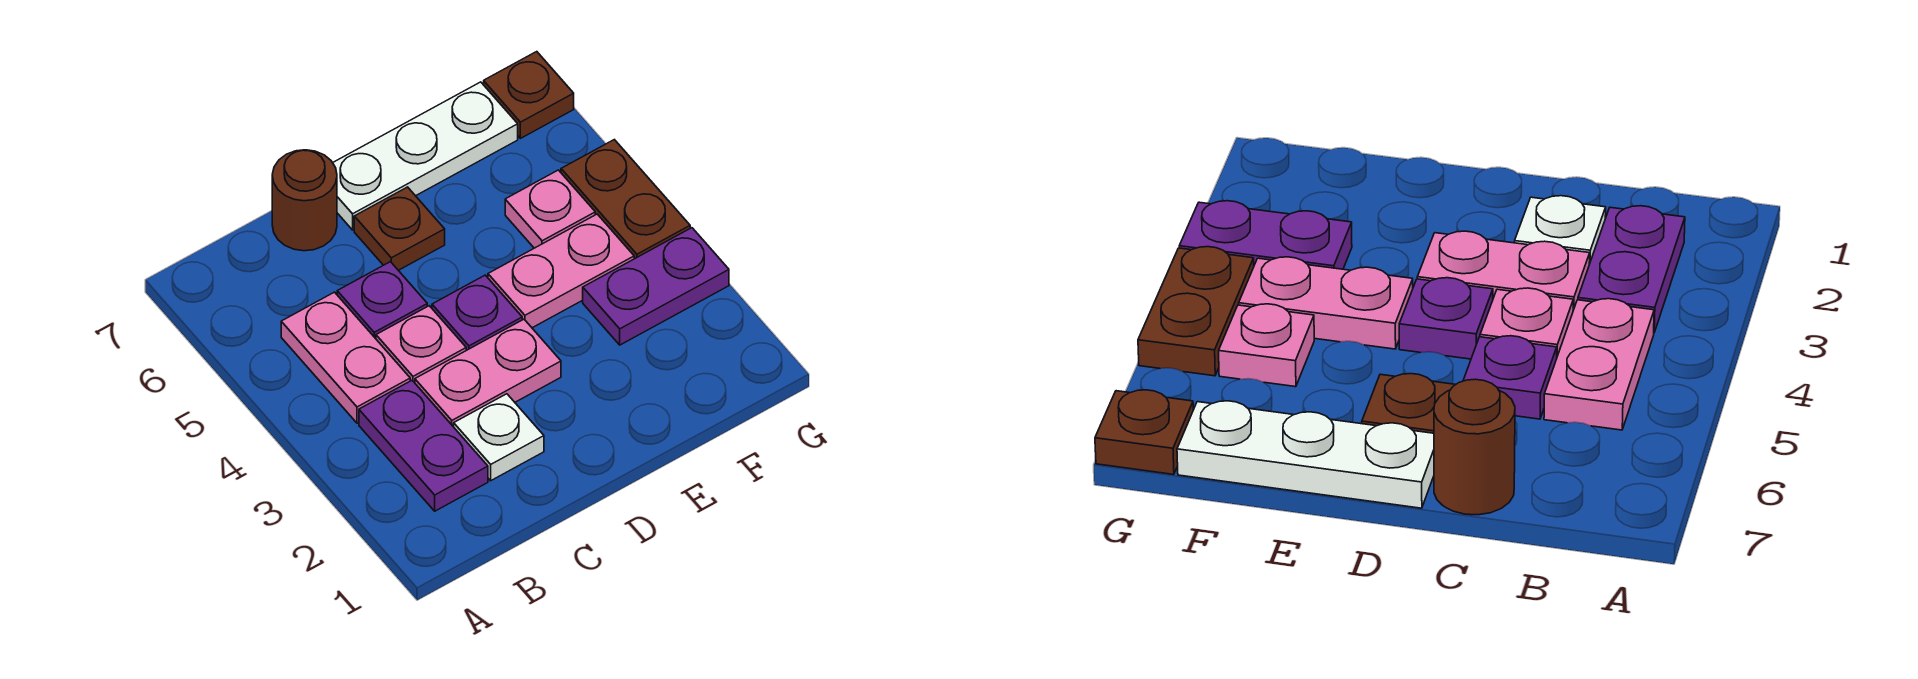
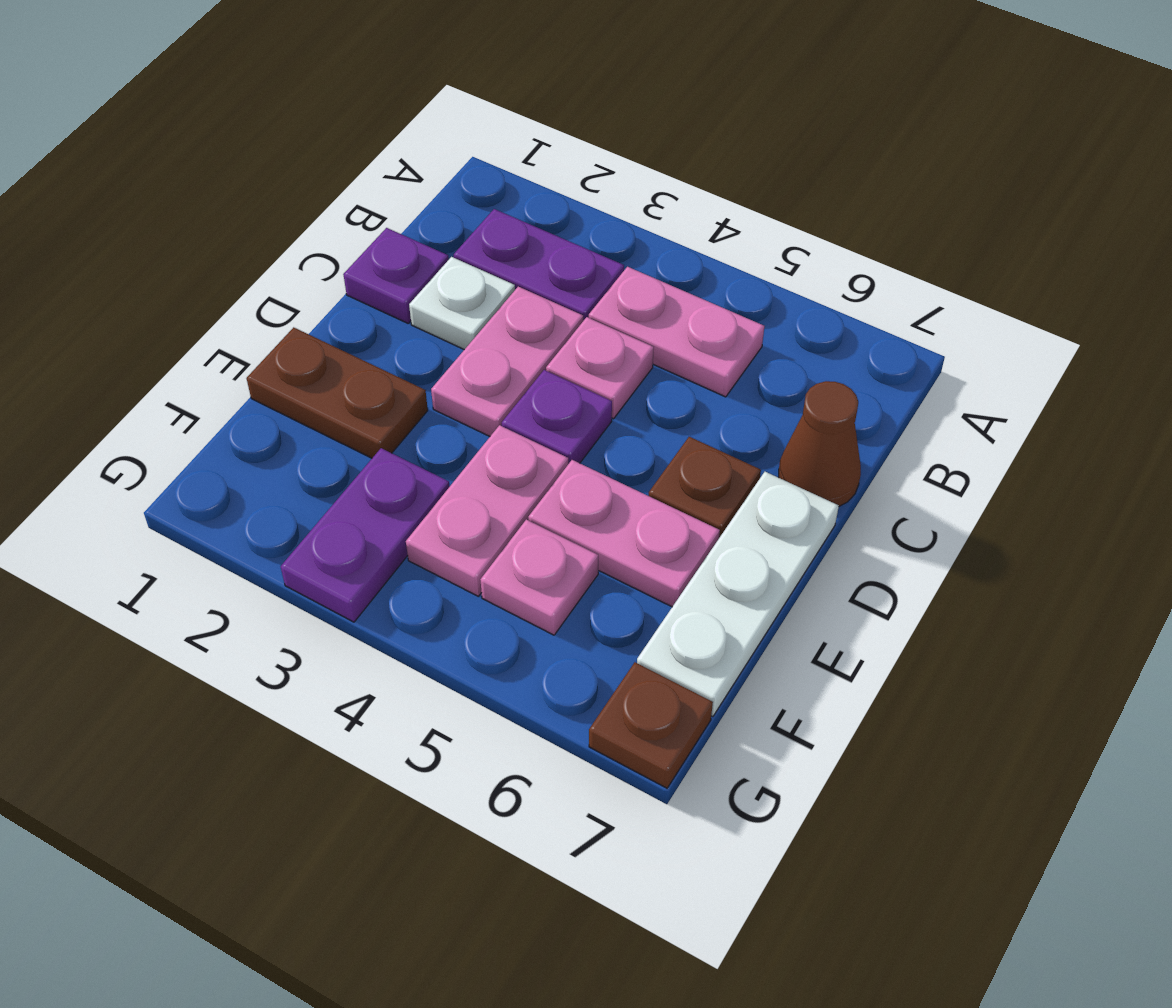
purple 1x1 plate [337,262,427,339] -> purple 1x1 plate moved to [343,228,449,323]
brown 1x1 round brick [272,150,337,251] -> brown 1x1 cone [779,381,861,506]
none -> pink 1x2 plate [528,460,720,607]
brown 1x2 plate [561,140,690,259] -> brown 1x2 plate moved to [246,327,428,458]

